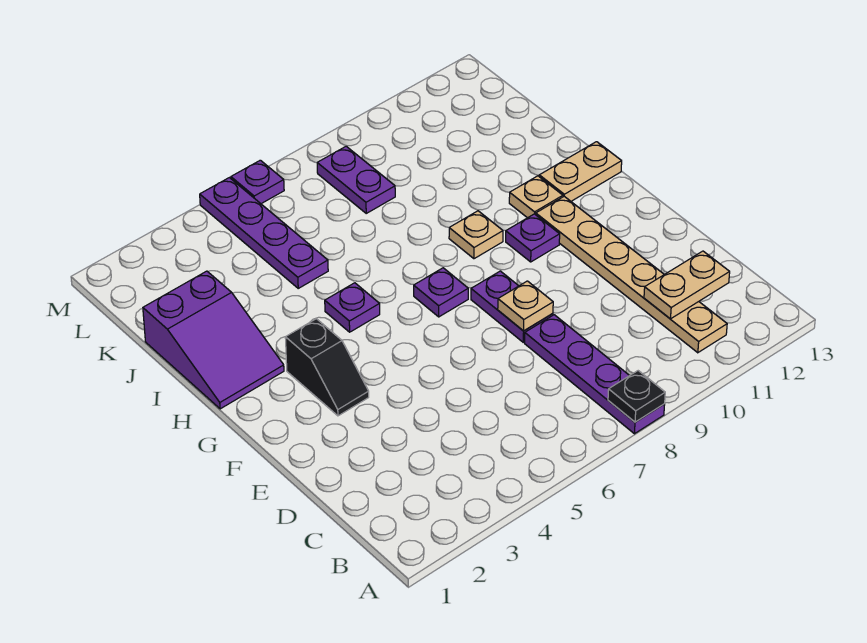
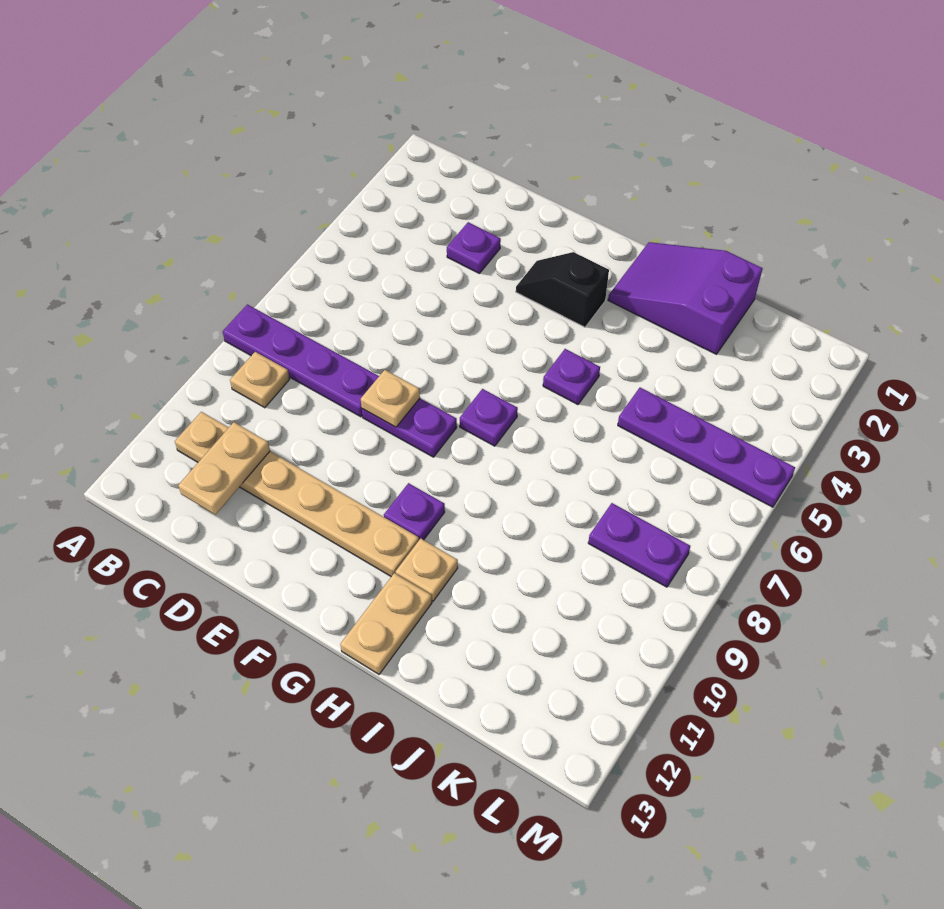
black 1x1 plate [608,371,665,422] -> none
tan 1x1 plate [449,211,503,259] -> tan 1x1 plate moved to [230,352,290,408]
purple 1x1 plate [231,160,284,204] -> purple 1x1 plate moved to [447,222,501,273]

